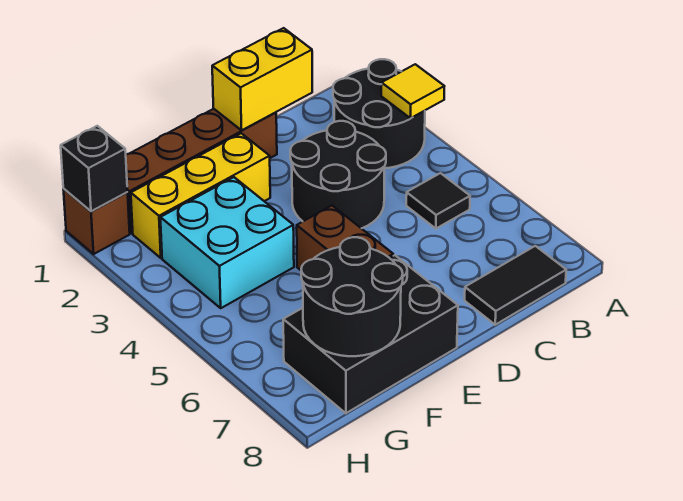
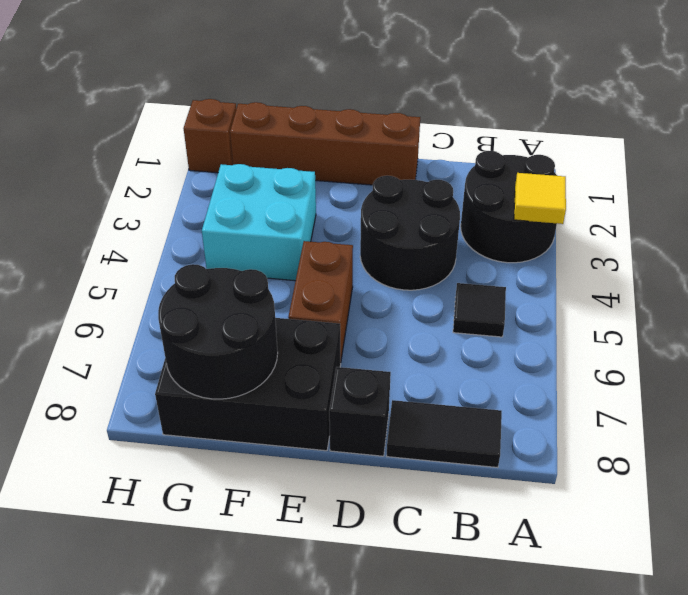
yellow 1x2 brick [212,28,312,130] -> none
yellow 1x3 brick [131,133,270,258] -> none
black 1x1 brick [61,126,128,211] -> black 1x1 brick moved to [329,367,391,456]

